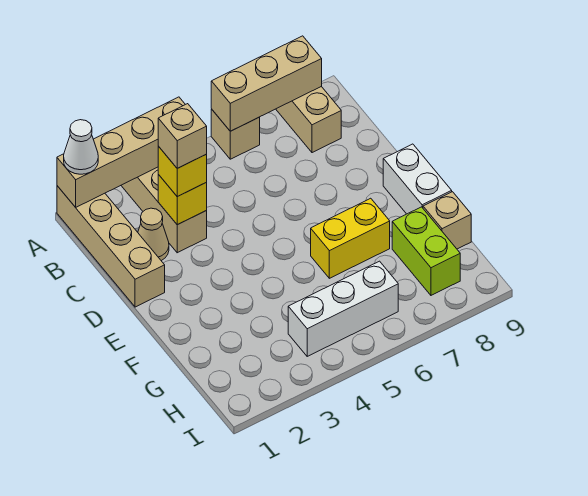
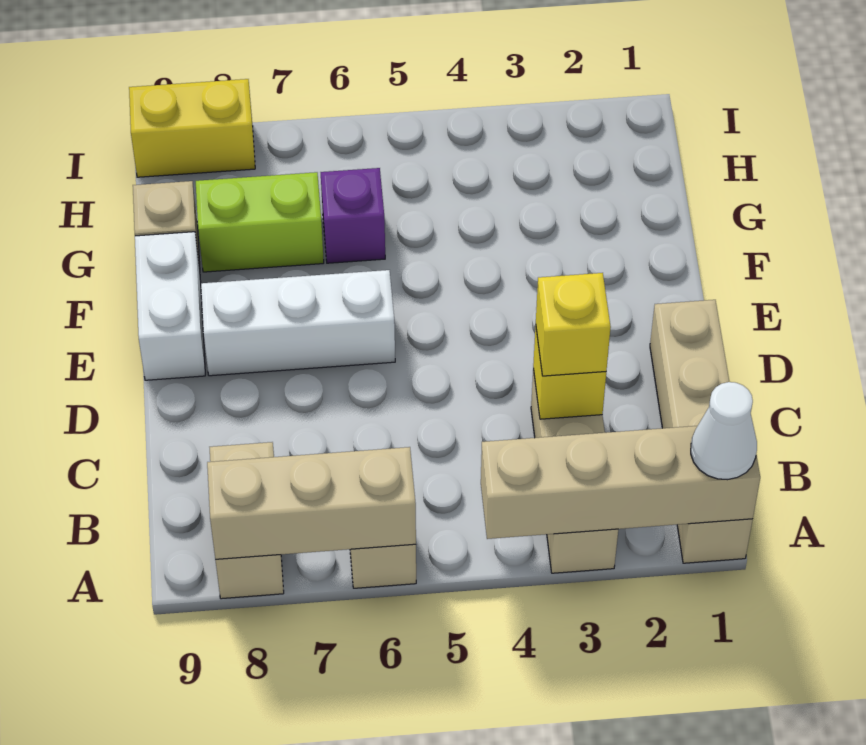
tan 1x1 cone [138,208,169,261] -> none
tan 1x1 brick [158,104,207,168] -> none
yellow 1x2 brick [311,198,390,278] -> yellow 1x2 brick moved to [129,79,255,177]
none -> purple 1x1 brick [321,168,385,263]
lime 1x2 brick [392,207,460,295] -> lime 1x2 brick turned to [196,172,324,272]
white 1x3 brick [288,261,398,356] -> white 1x3 brick moved to [201,270,395,376]

